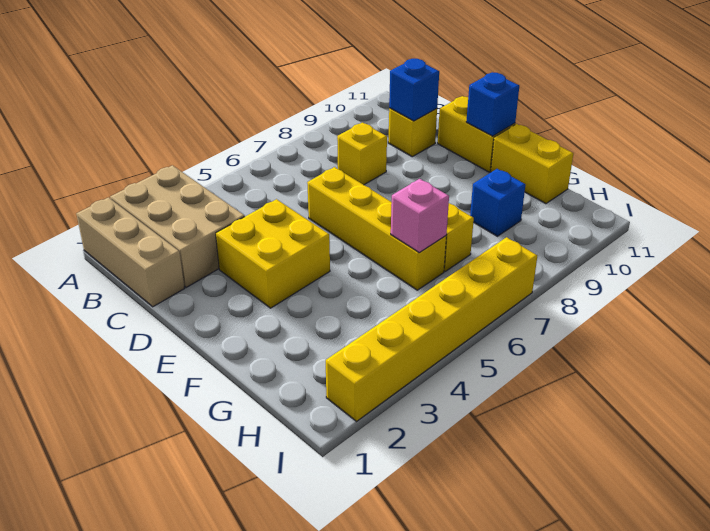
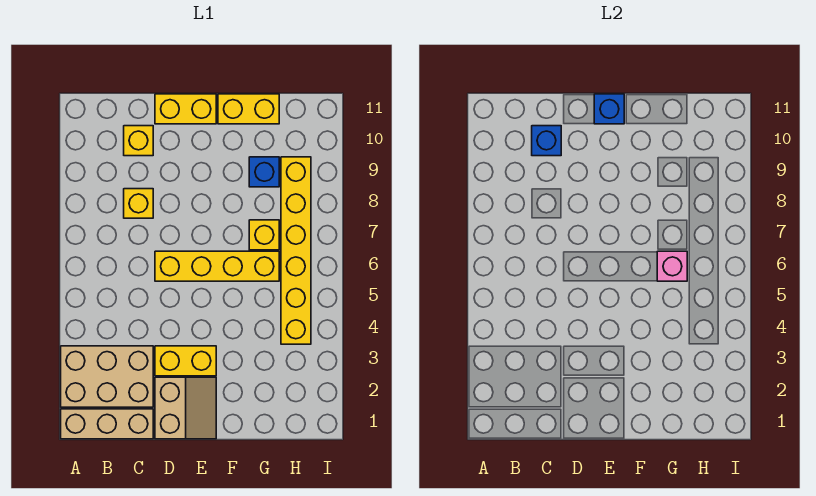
none -> tan 2x2 slope [155,377,216,439]
yellow 2x2 brick [216,199,330,308] -> yellow 1x2 brick [155,346,216,376]
yellow 1x6 brick [326,237,537,421] -> yellow 1x6 brick moved to [281,157,311,344]

